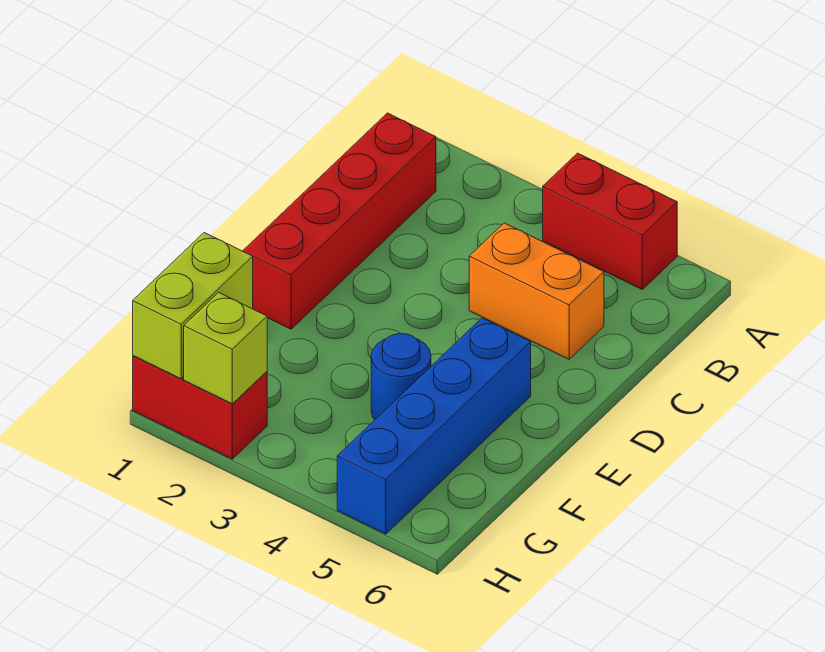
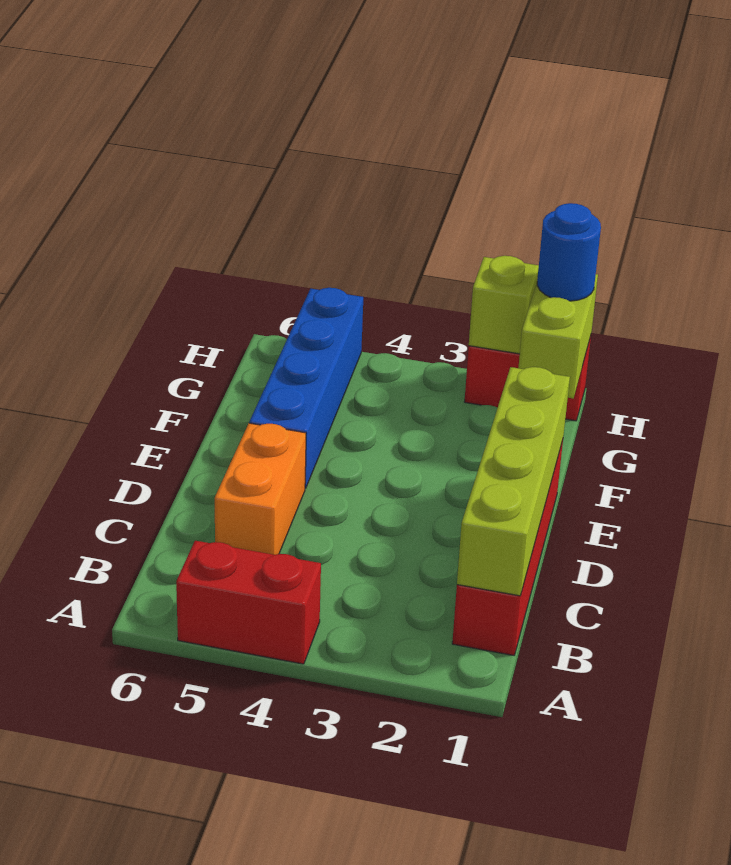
none -> lime 1x4 brick [457,367,570,596]
orange 1x2 brick [469,223,604,359] -> orange 1x2 brick turned to [215,423,306,555]
blue 1x1 round brick [371,334,431,420] -> blue 1x1 round brick moved to [537,203,601,301]

